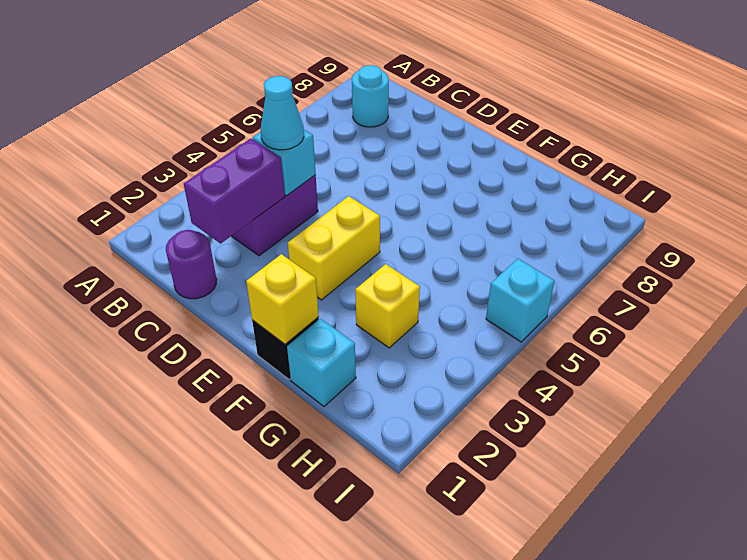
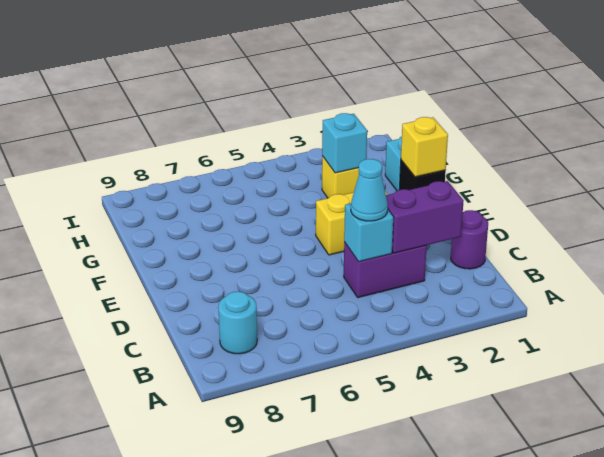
cyan 1x1 brick [486,259,554,342] -> cyan 1x1 brick moved to [322,113,367,173]

